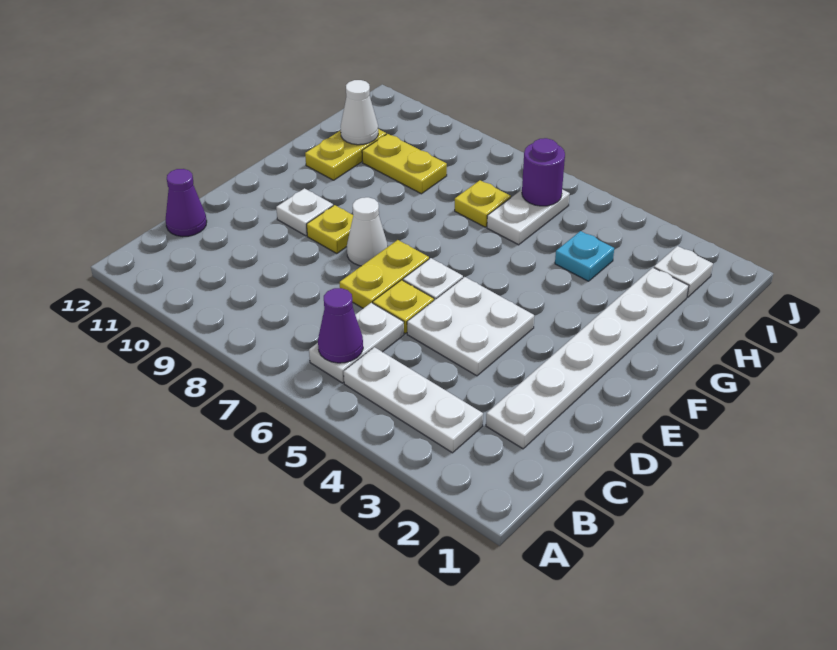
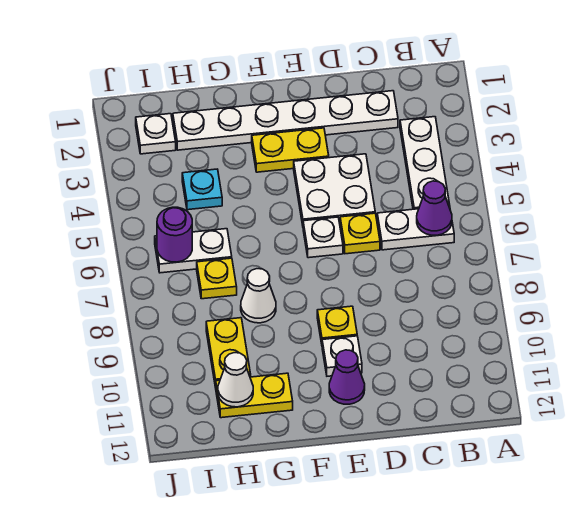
purple 1x1 cone [166,169,207,237] -> purple 1x1 cone moved to [329,350,365,404]
yellow 1x2 plate [340,240,429,308] -> yellow 1x2 plate moved to [252,128,329,172]
white 1x1 cone [347,197,388,266] -> white 1x1 cone moved to [241,269,276,323]

